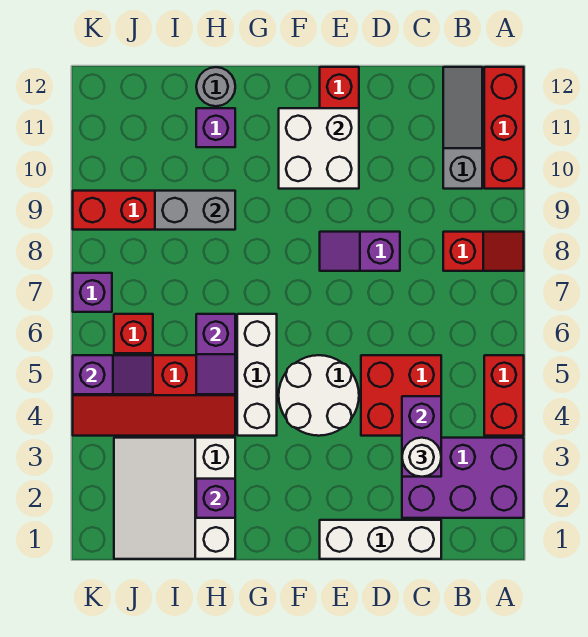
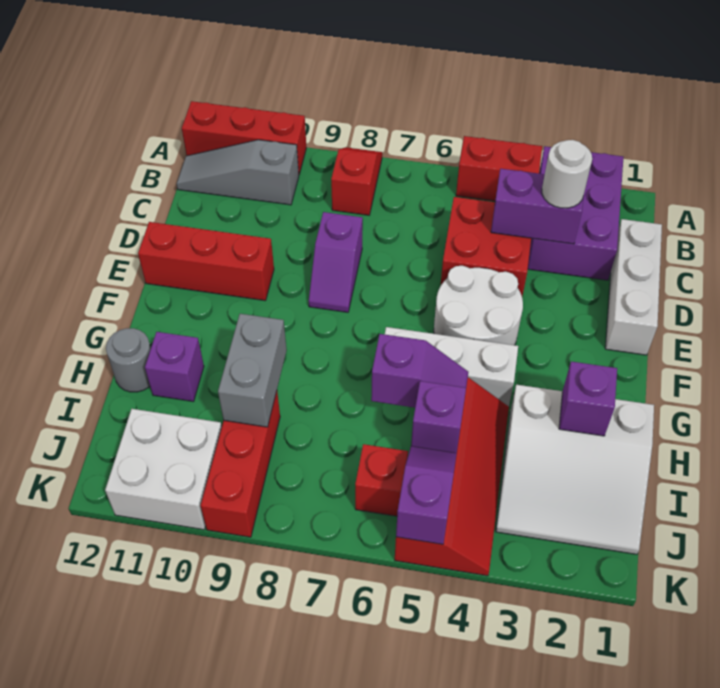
white 2x2 brick [279,108,359,189] -> white 2x2 brick moved to [105,409,222,530]
purple 1x1 brick [73,273,112,312] -> purple 1x1 brick moved to [411,381,466,453]

